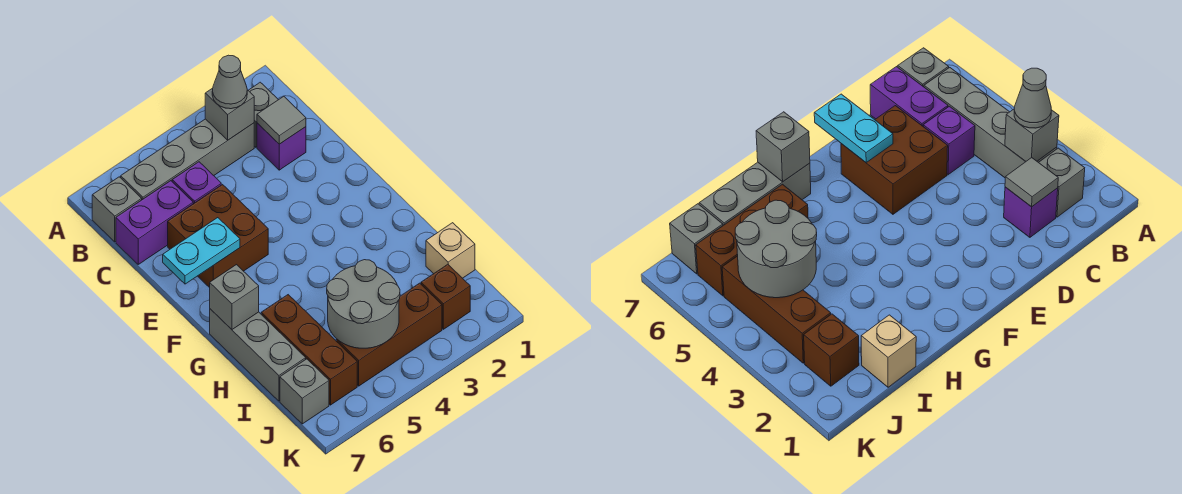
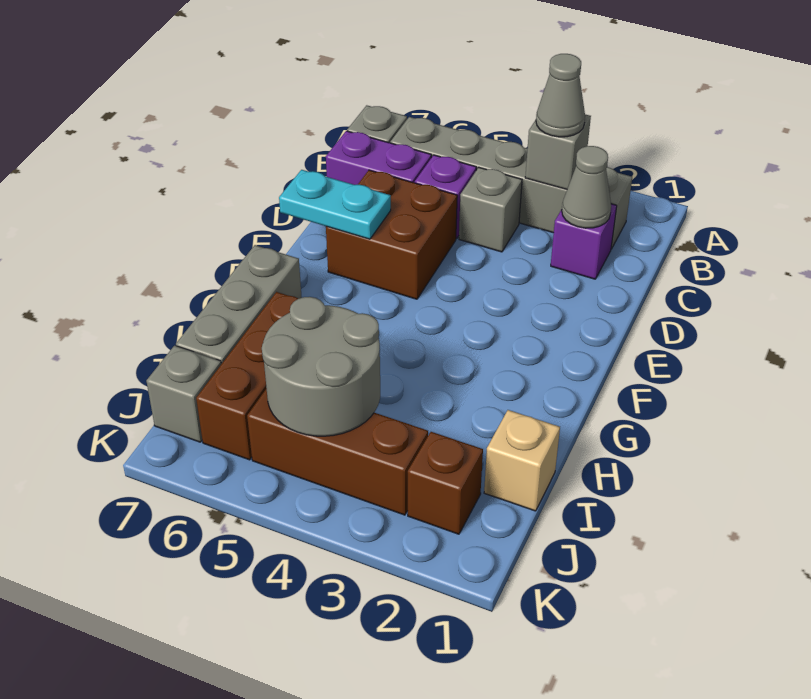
grey 1x1 tile [257,96,306,144] -> grey 1x1 cone [562,146,611,228]
grey 1x1 brick [210,265,259,329] -> grey 1x1 brick moved to [459,168,522,252]

